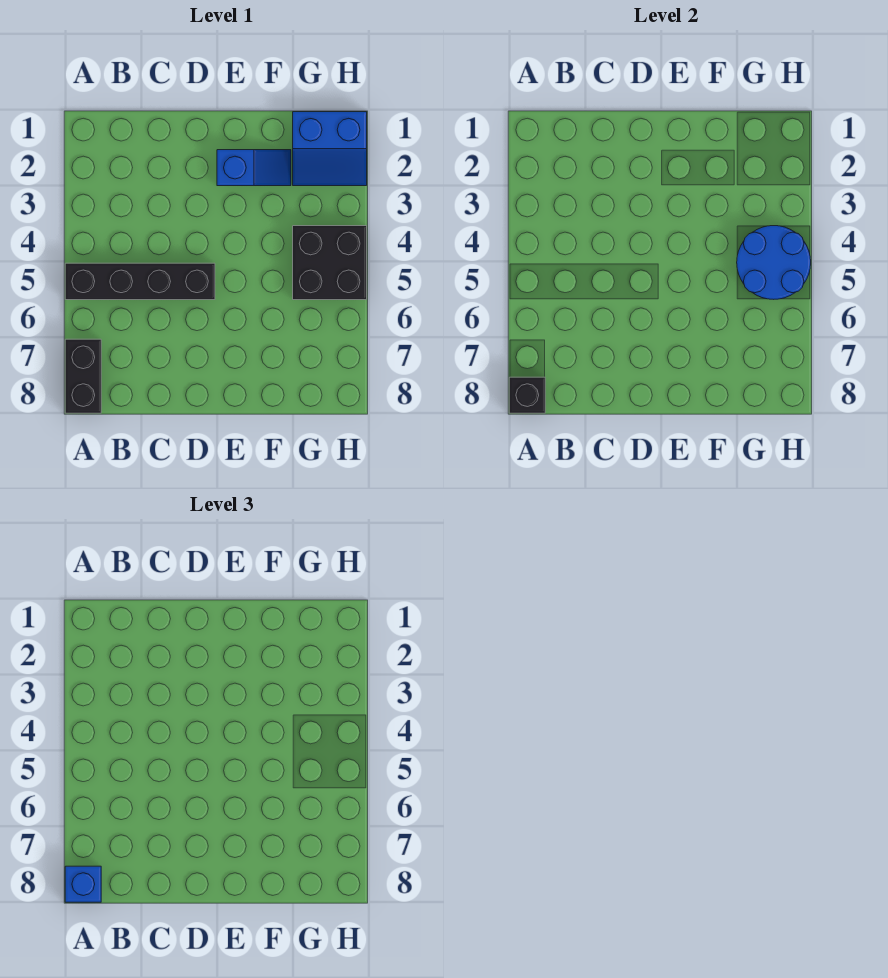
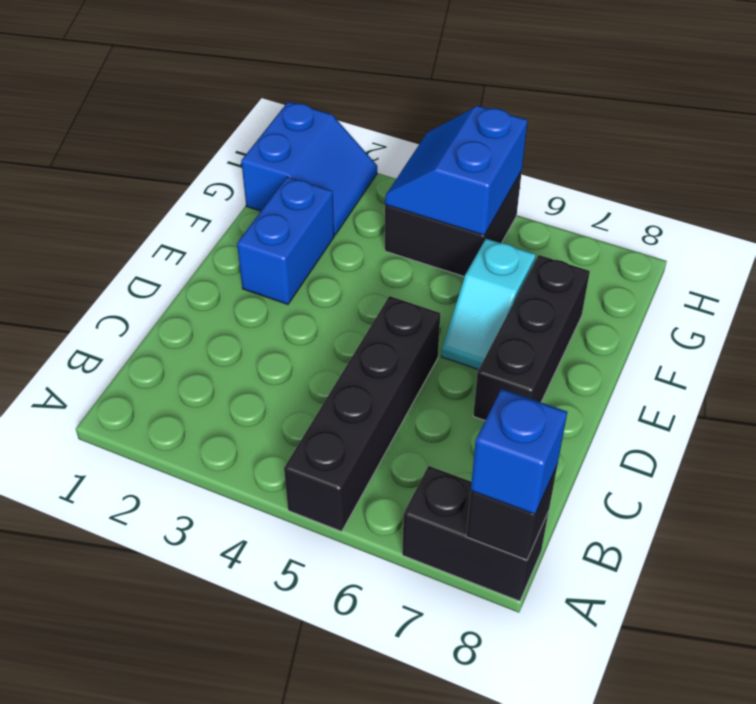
none -> black 1x3 brick [473,255,590,420]
blue 1x2 slope [217,150,291,186] -> blue 1x2 brick [237,177,334,304]
none -> cyan 1x2 slope [442,239,536,370]
blue 2x2 round brick [737,226,811,299] -> blue 2x2 slope [385,106,528,235]

